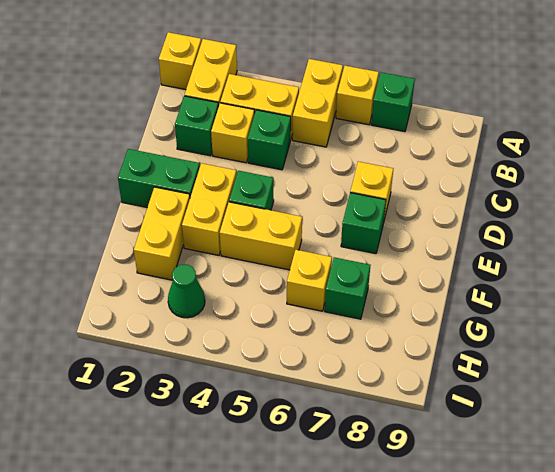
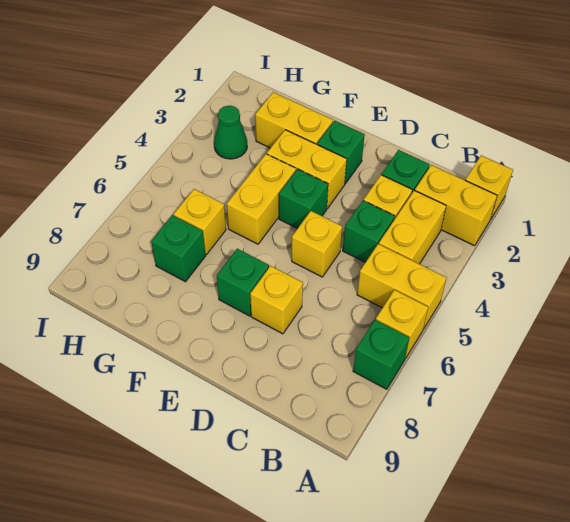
none -> yellow 1x1 brick [292,211,342,277]
green 1x2 brick [118,149,200,208] -> green 1x1 brick [317,121,365,184]

